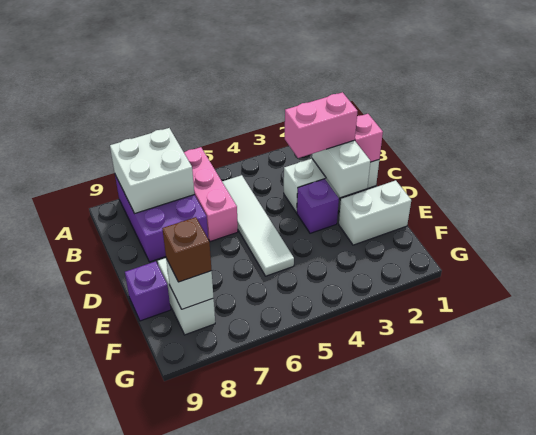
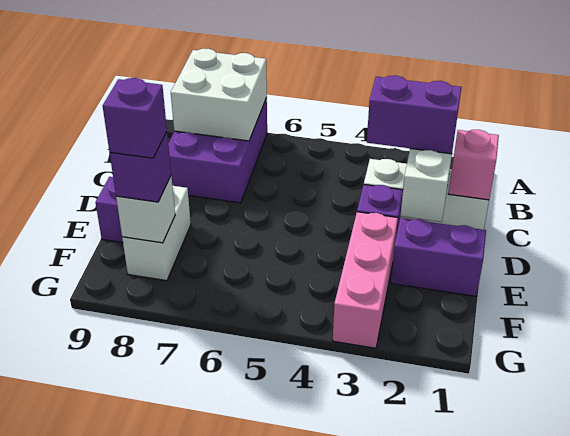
pink 1x3 brick [184,147,238,242] -> pink 1x3 brick moved to [333,212,398,348]
white 1x4 tile [222,175,294,276] -> none
pink 1x2 brick [285,92,357,158] -> purple 1x2 brick [367,75,461,154]
white 1x2 brick [339,180,411,245] -> purple 1x2 brick [391,218,486,296]
brown 1x1 brick [162,217,212,282] -> purple 1x1 brick [110,132,171,202]
none -> purple 1x1 brick [103,78,167,158]

